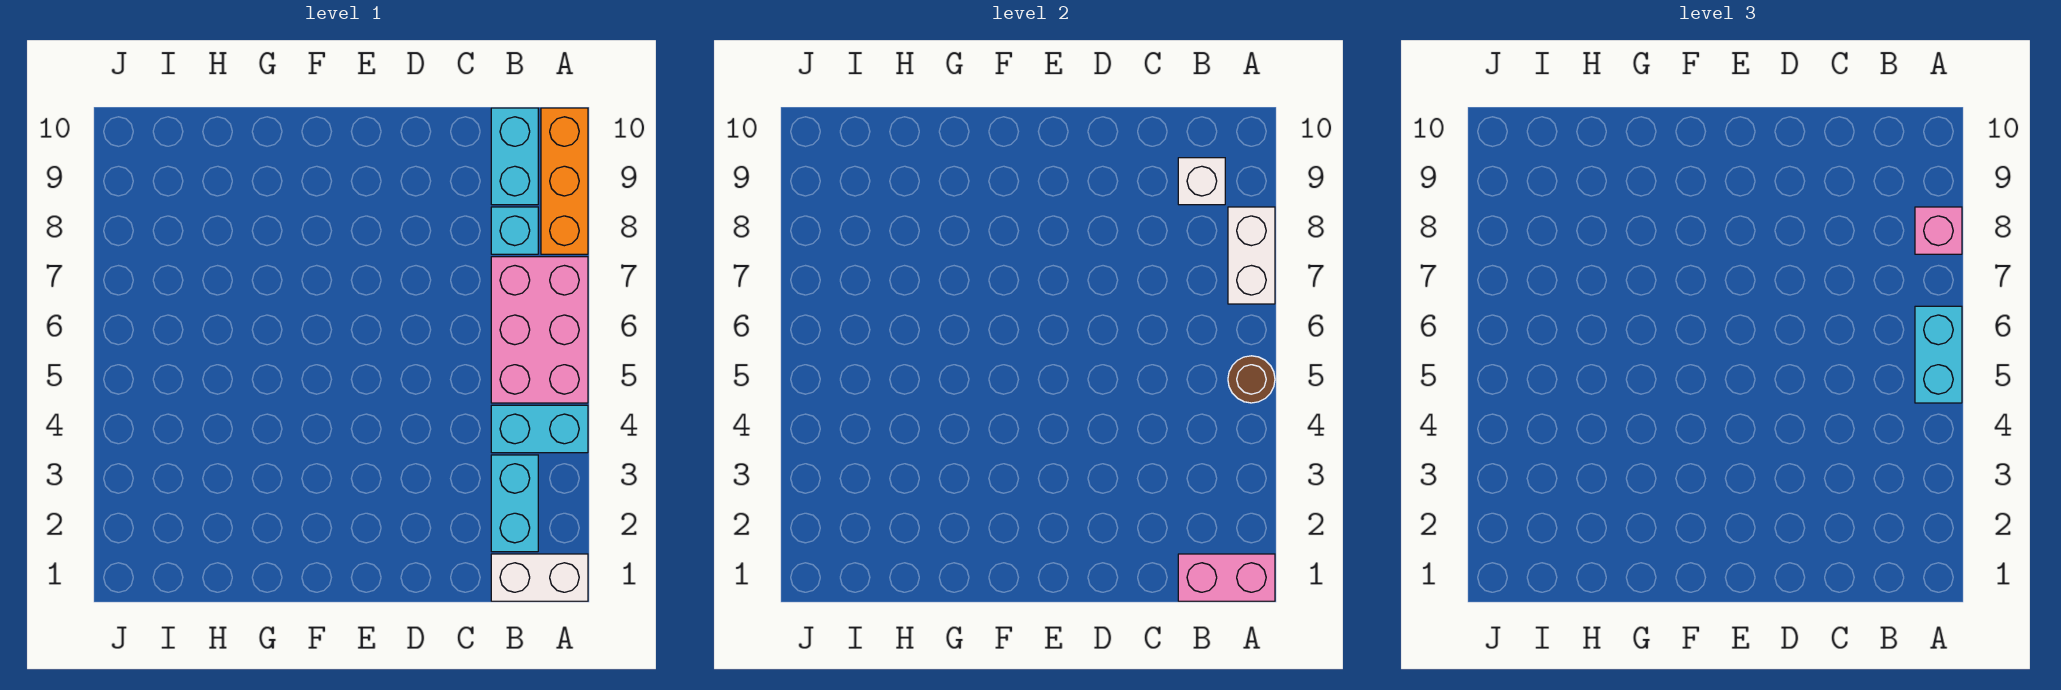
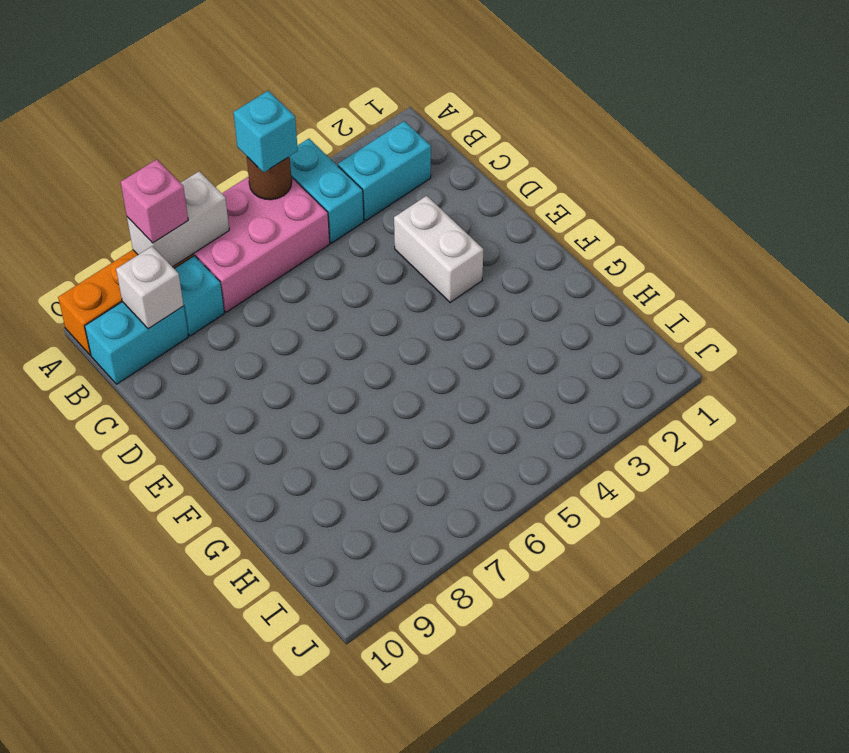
white 1x2 brick [491,554,588,601] -> white 1x2 brick moved to [394,196,483,303]
pink 1x2 brick [1178,554,1275,601] -> none
cyan 1x2 brick [1915,306,1962,403] -> cyan 1x1 brick [233,91,298,172]

